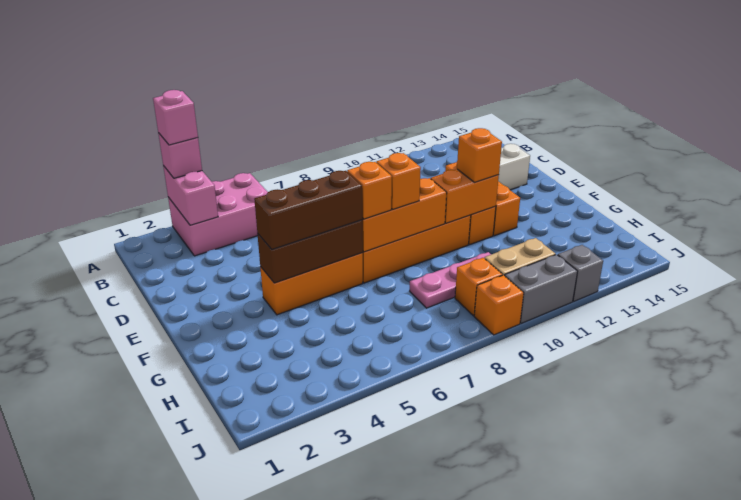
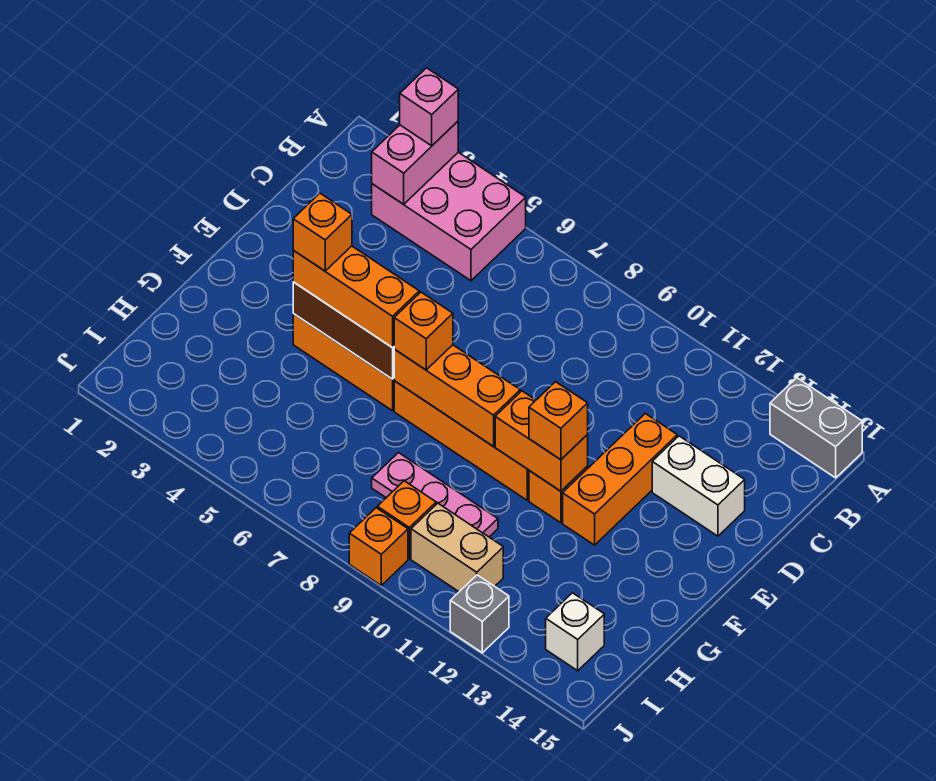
pink 1x1 brick [153,90,198,145] -> none
brown 1x3 brick [254,171,362,250] -> orange 1x3 brick [293,246,419,348]
orange 1x1 brick [376,153,421,209] -> orange 1x1 brick moved to [293,193,352,271]
none -> white 1x1 brick [546,593,604,671]
grey 1x2 brick [505,255,578,324] -> grey 1x2 brick moved to [770,378,862,478]

